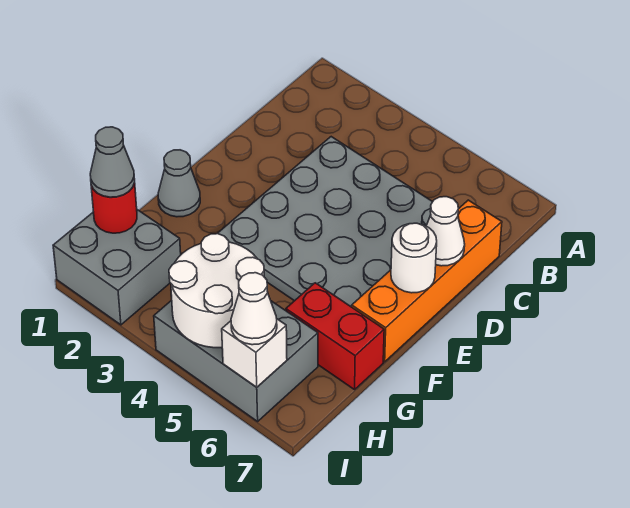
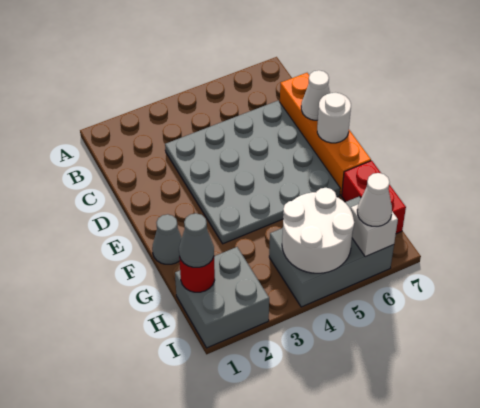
red 1x2 brick [286,283,384,390] -> red 1x2 brick turned to [342,161,406,234]

